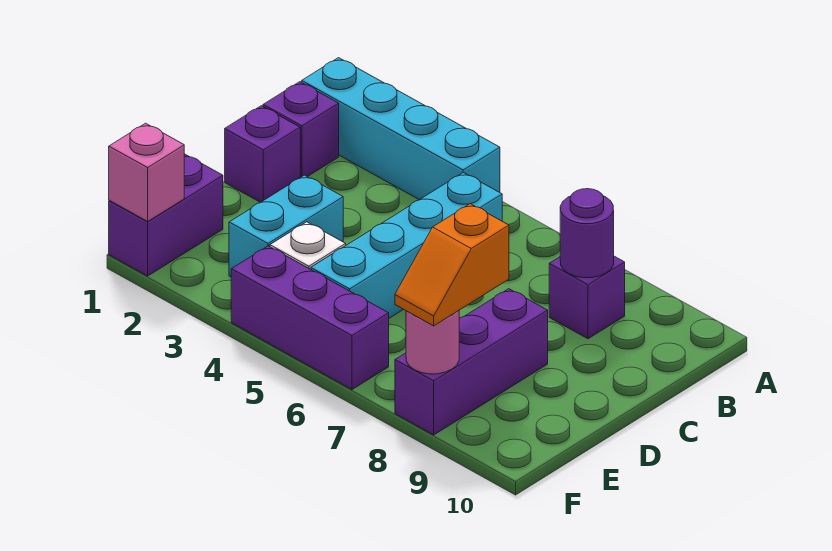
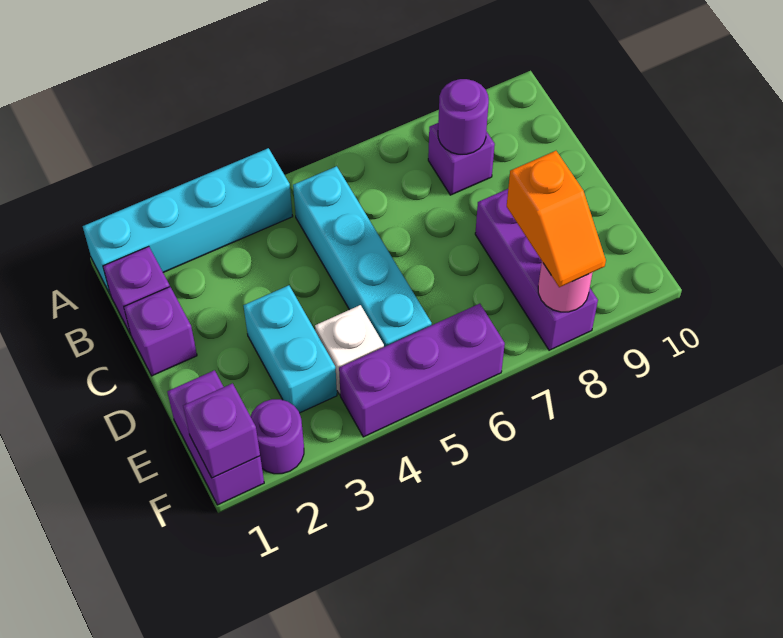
pink 1x1 brick [109,123,184,221] -> purple 1x1 brick [183,383,260,478]
none -> purple 1x1 round brick [250,399,304,474]

